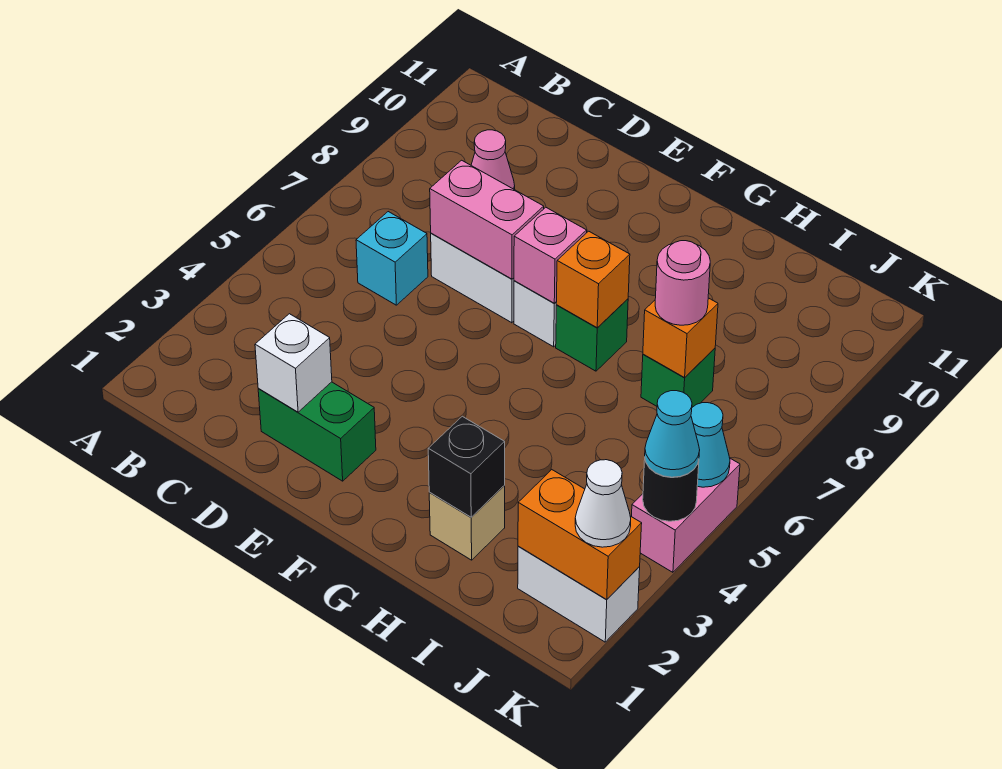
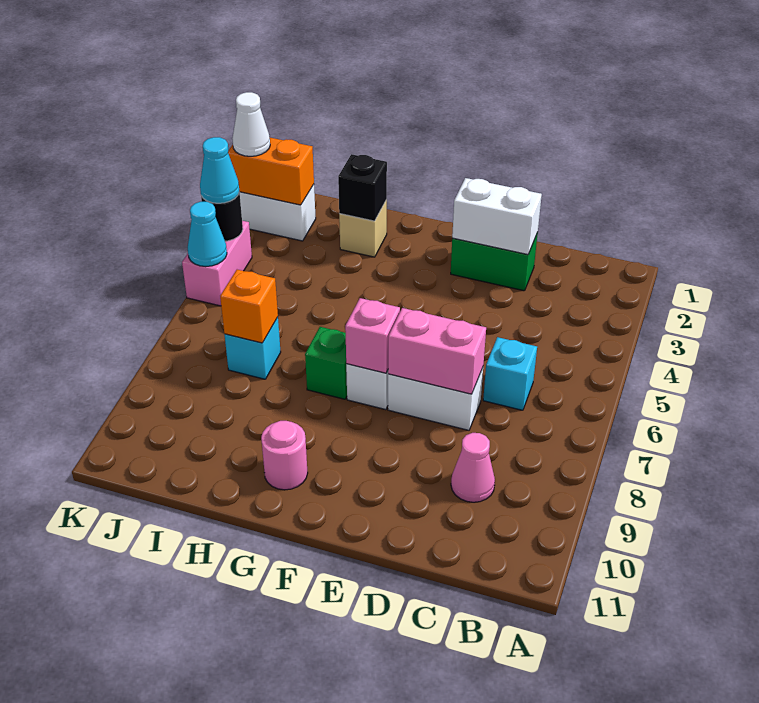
white 1x1 brick [255,314,332,412] -> white 1x2 brick [452,178,542,255]
orange 1x1 brick [556,231,630,328] -> none
green 1x1 brick [641,348,715,407] -> cyan 1x1 brick [224,317,281,379]
pink 1x1 round brick [655,241,710,325] -> pink 1x1 round brick moved to [261,421,308,490]

